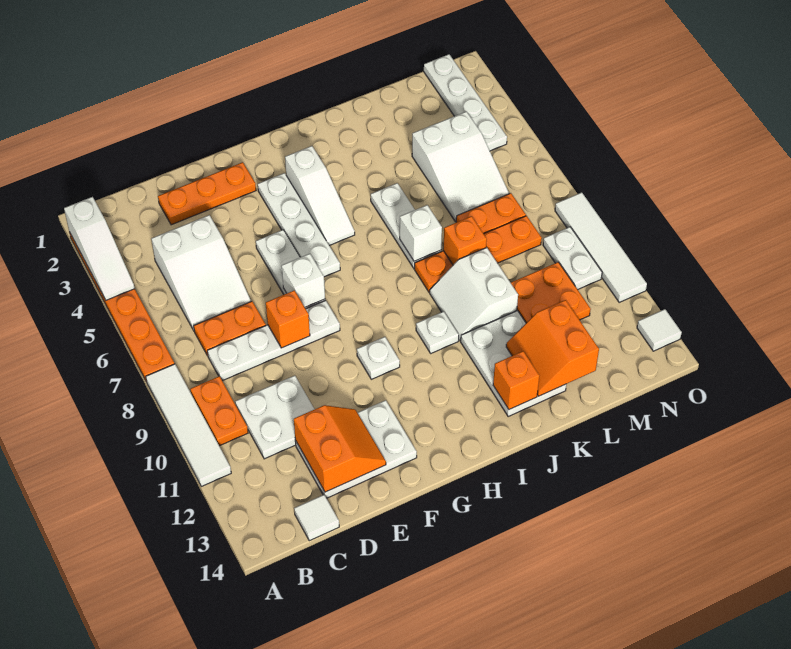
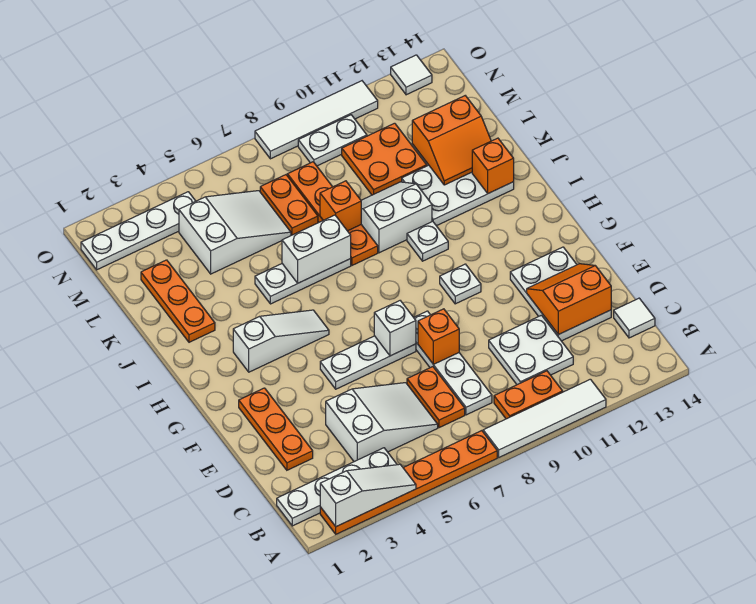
white 1x4 plate [258,173,340,277] -> white 1x4 plate moved to [277,448,397,526]
none -> orange 1x3 plate [141,260,215,342]
white 1x1 brick [400,205,442,261] -> white 1x2 brick [282,215,351,283]
white 2x2 slope [430,248,518,341] -> white 2x2 slope turned to [361,182,432,253]

